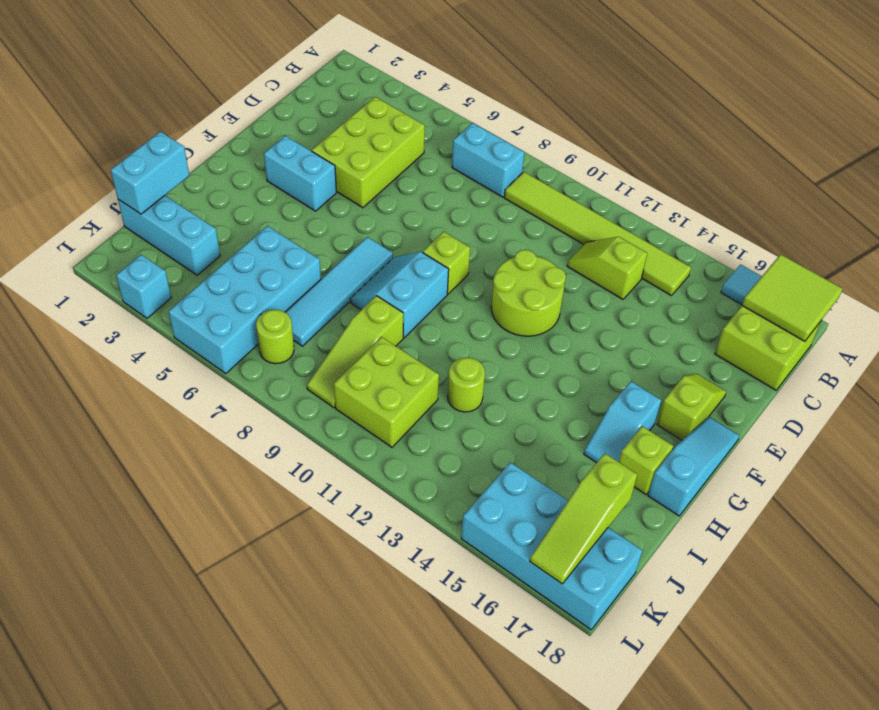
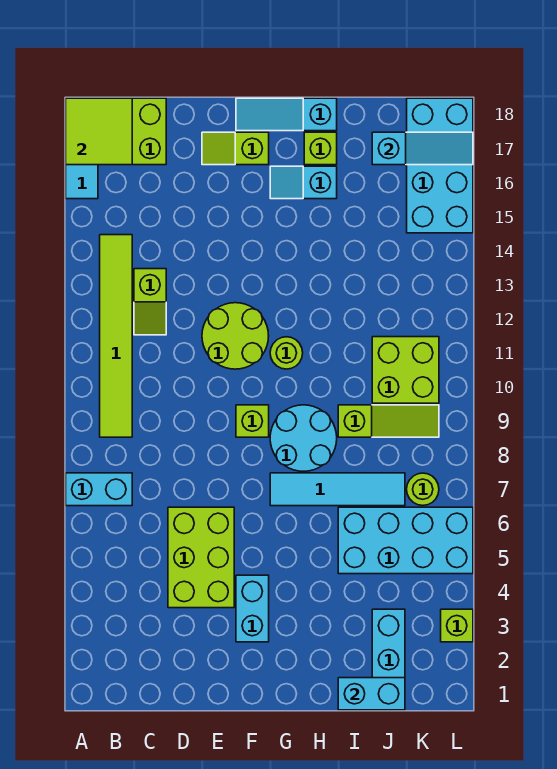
cyan 1x2 brick [452,123,524,197] -> cyan 1x2 brick turned to [66,473,132,506]
lime 2x3 brick [312,97,425,208] -> lime 2x3 brick turned to [168,507,234,608]
cyan 2x2 slope [350,252,449,338] -> cyan 2x2 round brick [270,405,337,471]
cyan 1x2 slope [584,381,661,463] -> cyan 1x2 slope turned to [270,166,337,199]
lime 1x1 round brick [447,357,485,412] -> lime 1x1 round brick moved to [270,337,303,369]
lime 1x3 slope [530,453,638,584] -> cyan 1x3 slope [372,132,473,165]
cyan 1x1 brick [116,255,171,318] -> lime 1x1 brick [441,609,473,642]

